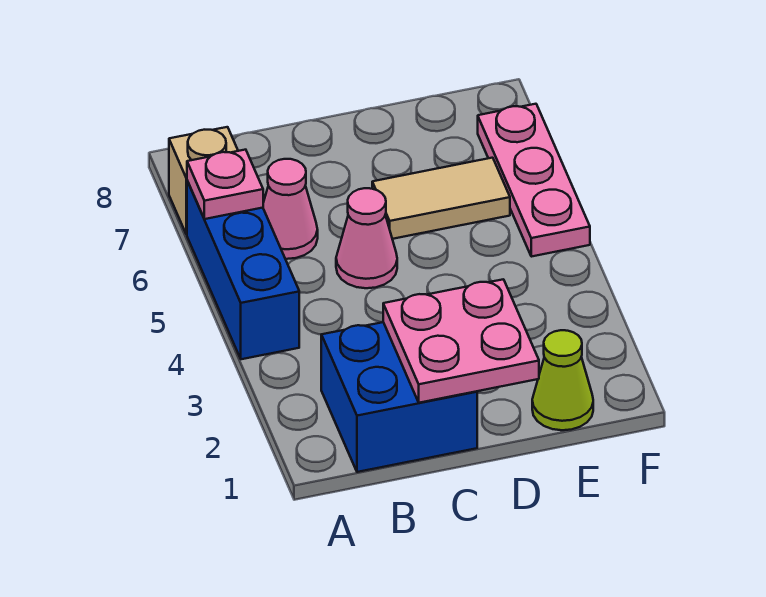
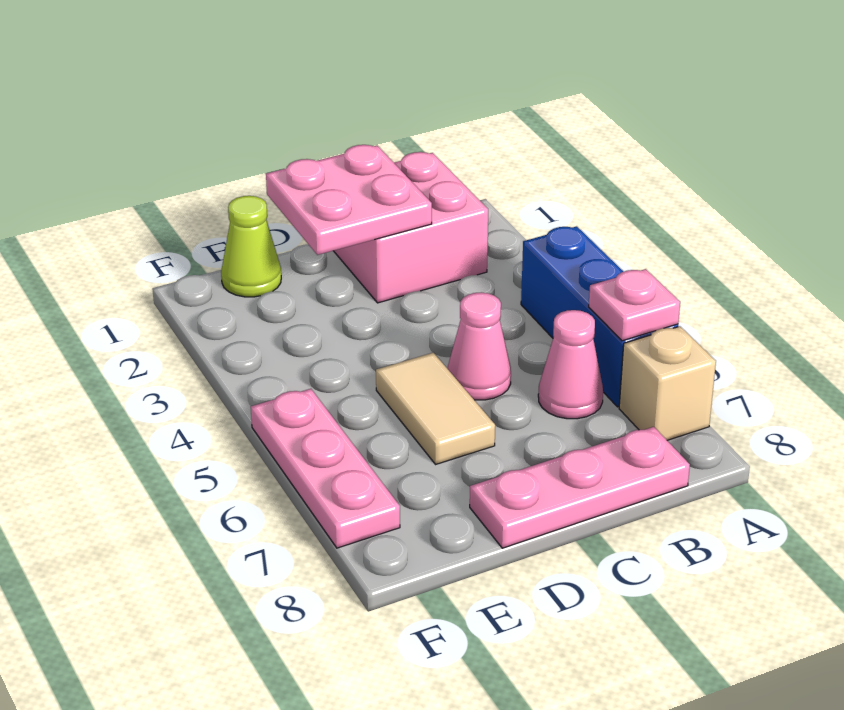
blue 2x2 brick [321,322,477,472] -> pink 2x2 brick [334,152,488,303]
none -> pink 1x3 plate [470,427,690,548]
tan 1x2 tile [372,158,510,239] -> tan 1x2 tile turned to [376,353,495,464]

